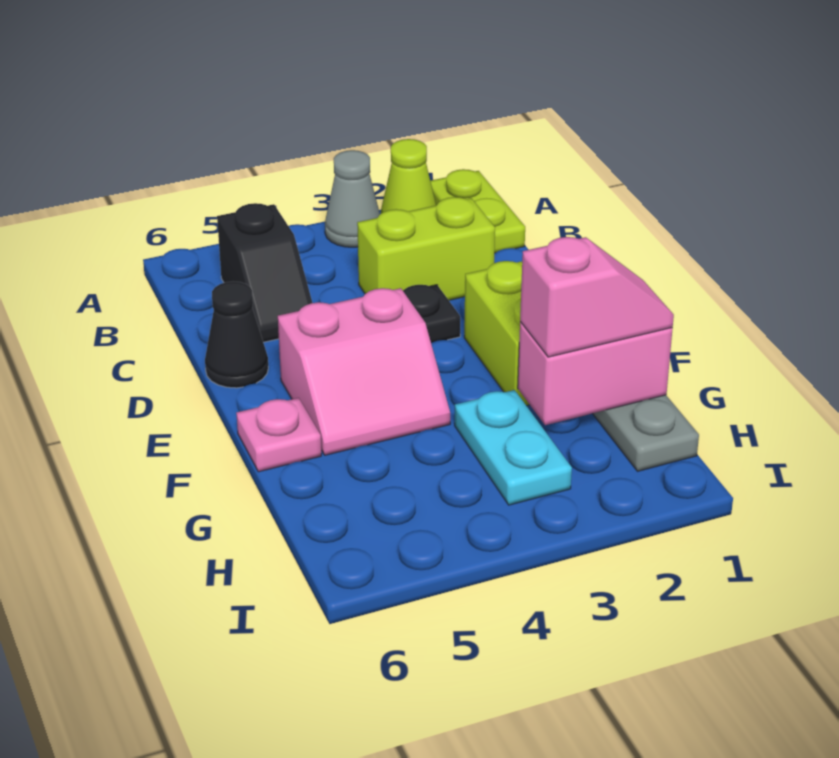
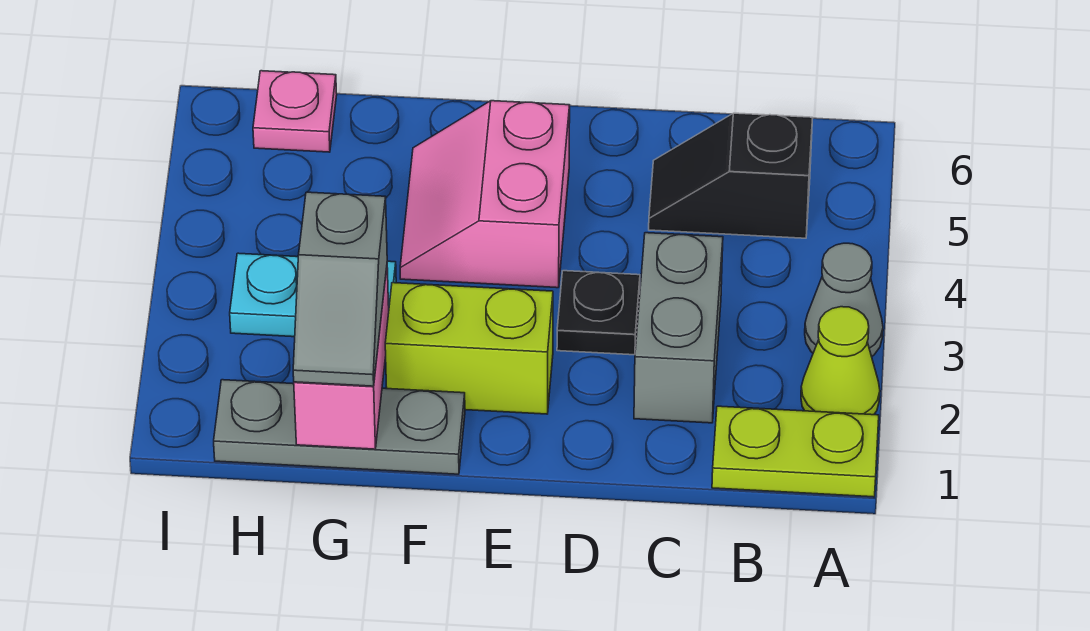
lime 1x2 brick [357,197,495,300] -> grey 1x2 brick [634,233,723,423]
black 1x1 cone [205,282,268,388] -> none
pink 1x1 plate [236,398,321,472] -> pink 1x1 plate moved to [253,71,337,152]
pink 1x2 slope [520,237,674,357] -> grey 1x2 slope [293,192,387,386]

